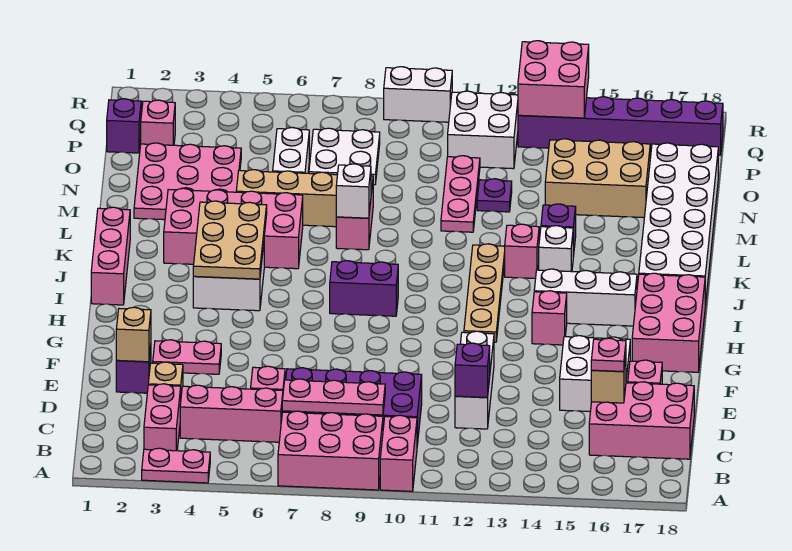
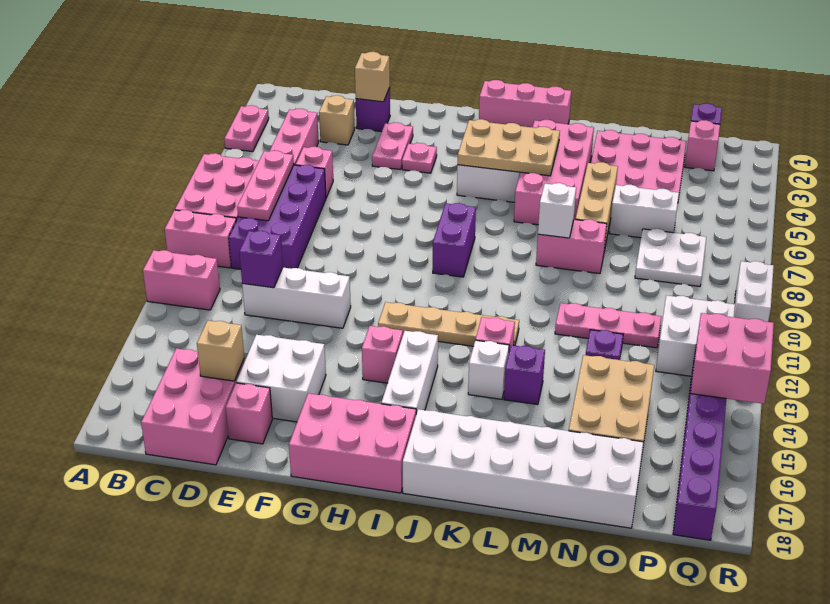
pink 1x2 brick [144,384,181,451] -> pink 1x2 brick moved to [143,250,220,310]
pink 1x1 plate [591,338,626,372] -> pink 1x1 plate moved to [402,143,437,173]

